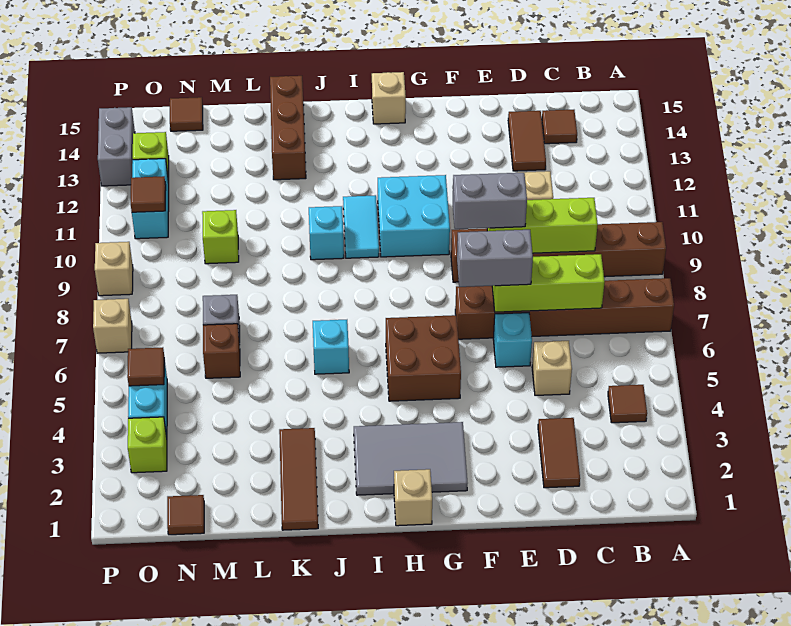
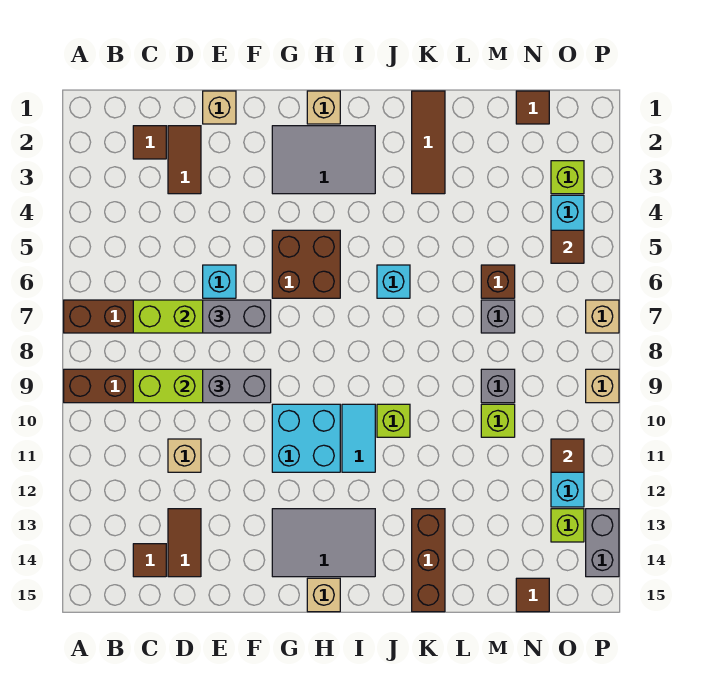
brown 1x1 tile [608,385,647,423] -> brown 1x1 tile moved to [133,126,166,159]
tan 1x1 brick [532,341,572,395] -> tan 1x1 brick moved to [203,91,236,124]
none -> grey 2x3 tile [272,509,375,577]
cyan 1x1 brick [309,206,344,260] -> lime 1x1 brick [377,404,410,437]
none -> grey 1x1 brick [481,369,515,403]

